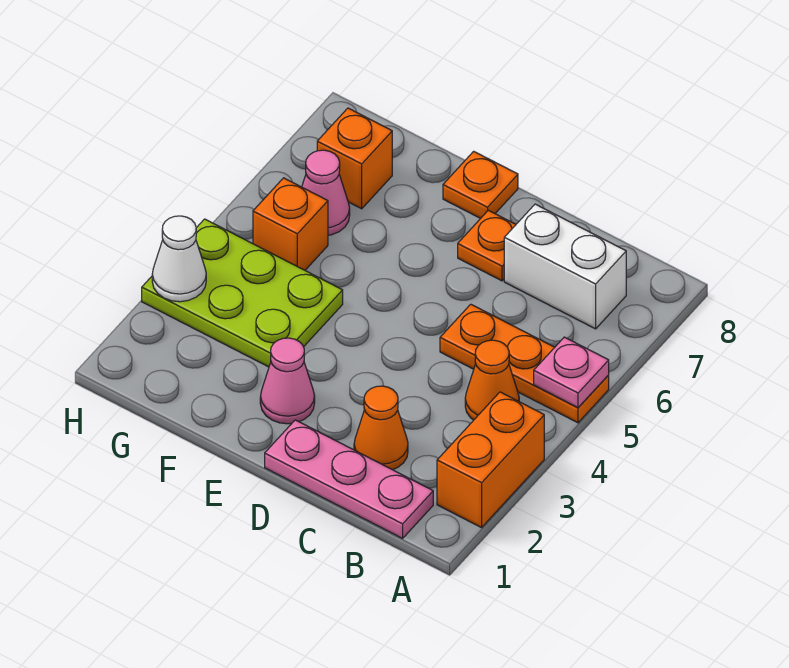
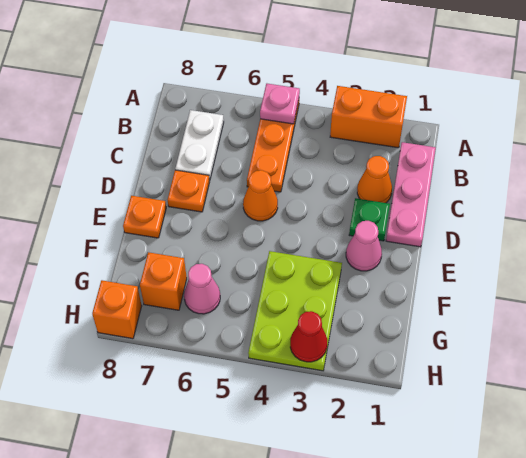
orange 1x1 cone [465,340,519,420] -> orange 1x1 cone moved to [243,170,278,221]
white 1x2 brick [504,204,626,329] -> white 1x2 plate [175,110,224,181]
none -> green 1x1 plate [349,198,390,241]
orange 1x1 brick [253,178,328,270] -> orange 1x1 brick moved to [92,280,142,339]
white 1x1 cone [152,216,206,302] -> red 1x1 cone [290,311,327,362]

